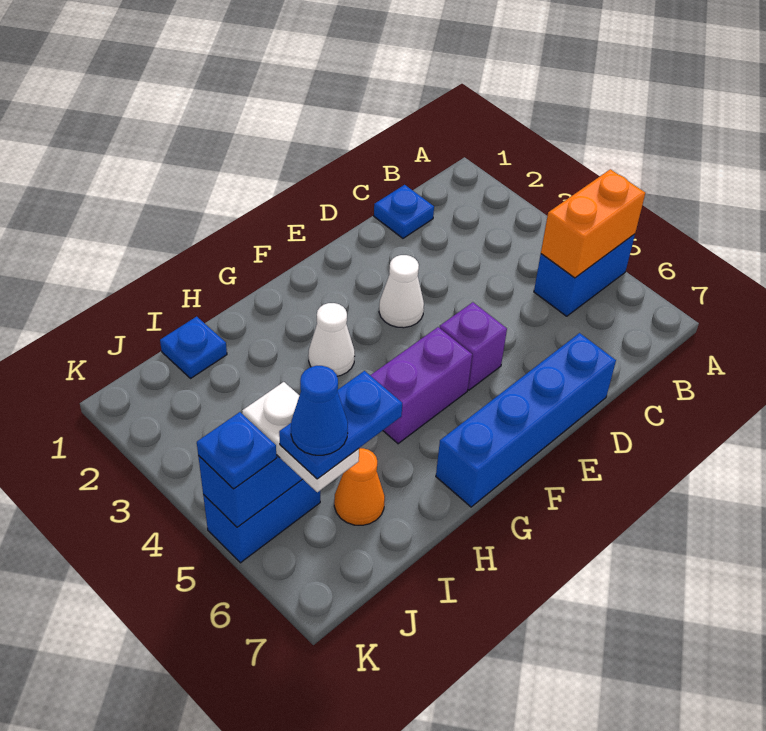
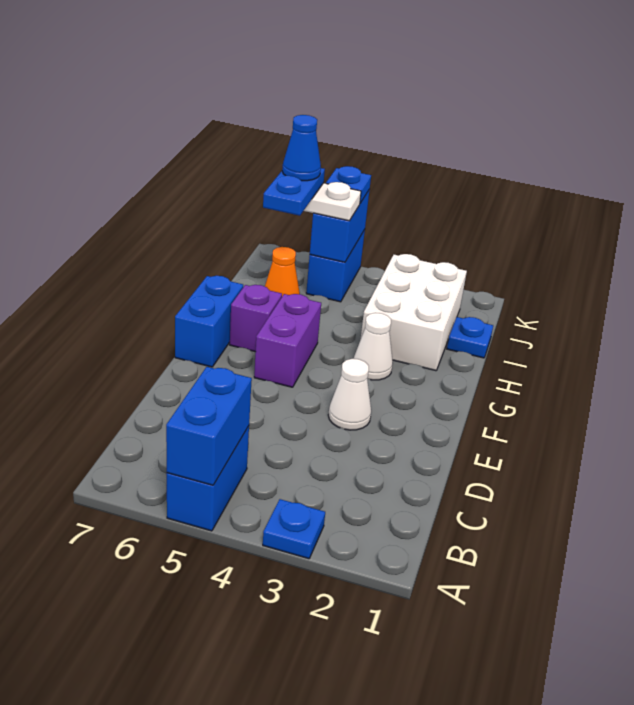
orange 1x2 brick [541,169,645,278] -> blue 1x2 brick [166,367,252,485]
blue 1x1 plate [374,185,434,238] -> blue 1x1 plate moved to [263,499,325,559]
blue 1x4 brick [436,333,616,507] -> blue 1x2 brick [175,276,243,367]
purple 1x1 brick [440,302,507,390] -> purple 1x1 brick moved to [230,285,282,352]
none -> white 2x3 brick [360,254,467,371]

